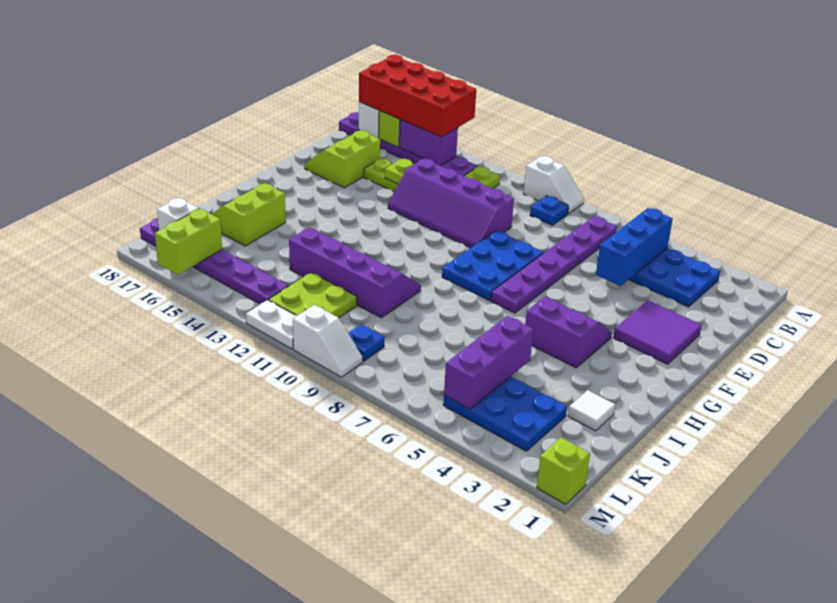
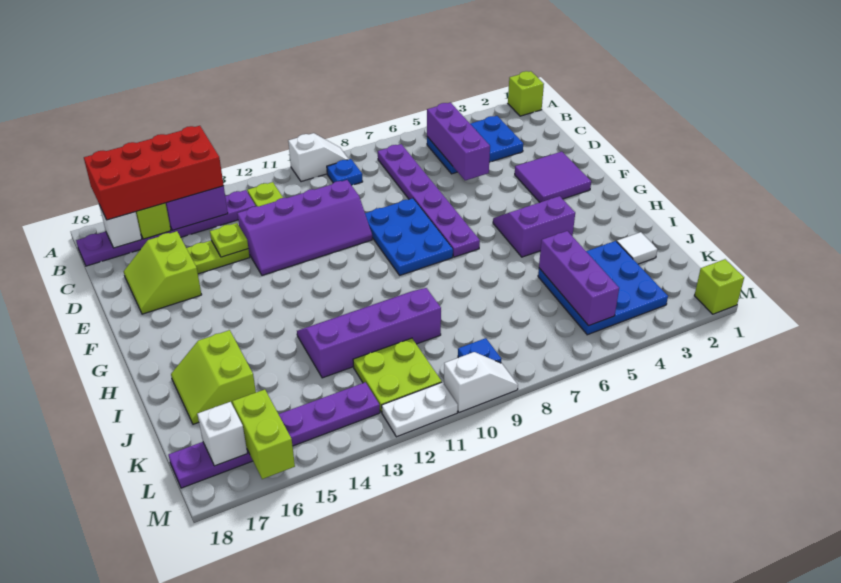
none -> lime 1x1 brick [508,71,544,116]
blue 1x3 brick [596,208,673,286] -> purple 1x3 brick [427,103,490,180]
blue 2x3 plate [443,377,567,451] -> blue 3x3 plate [538,241,668,335]

